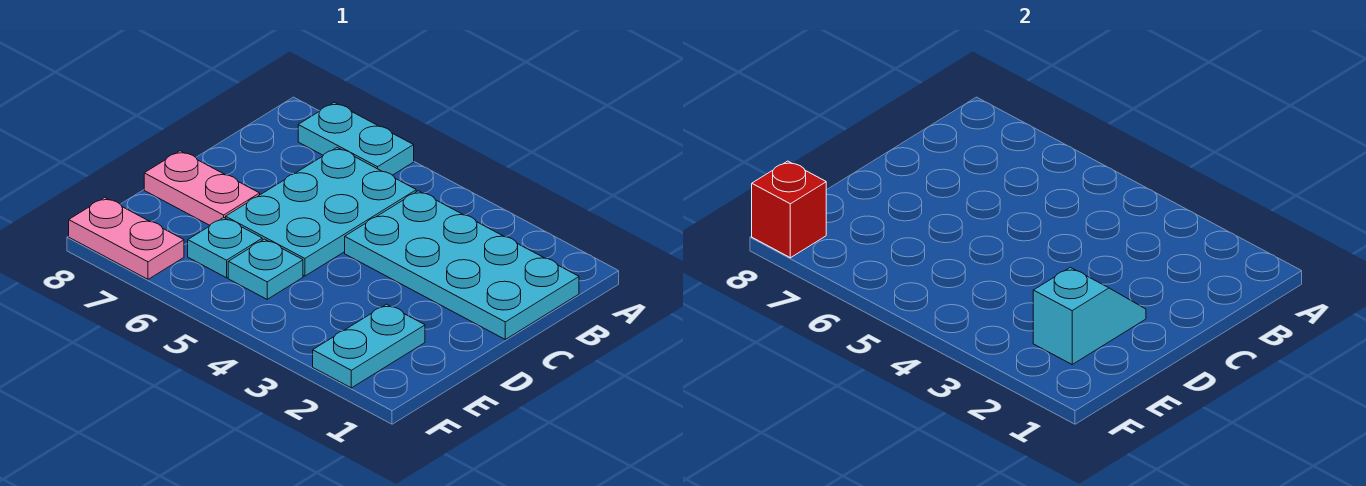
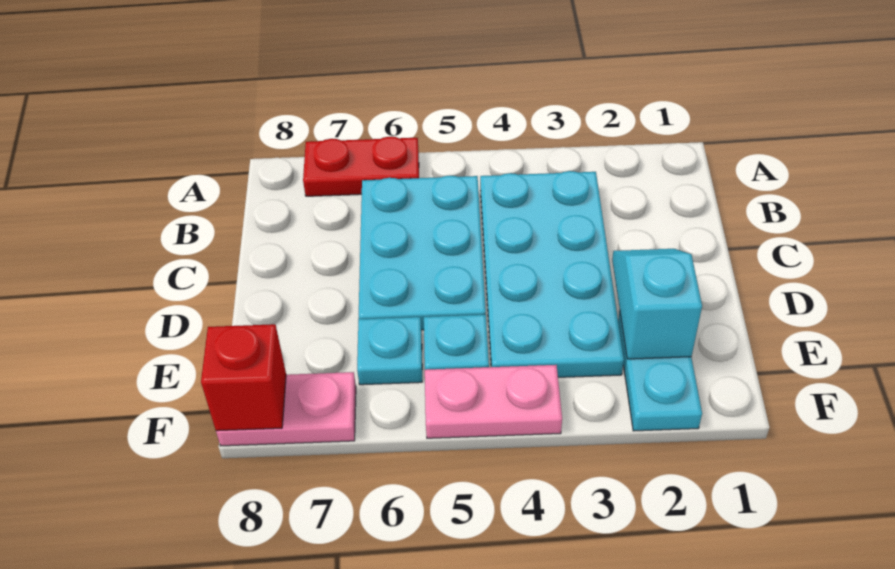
cyan 1x2 plate [298,102,414,175] -> red 1x2 plate [303,137,419,196]
cyan 2x4 plate [345,191,579,339] -> cyan 2x4 plate turned to [480,171,624,377]
pink 1x2 plate [144,151,260,225] -> pink 1x2 plate moved to [425,365,562,438]

